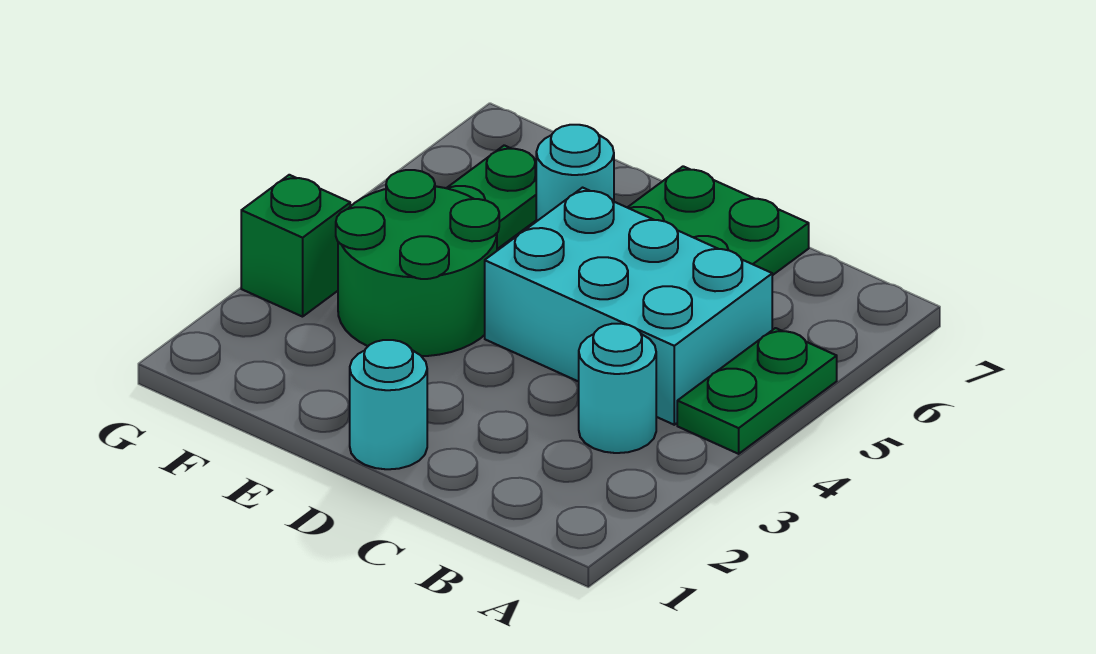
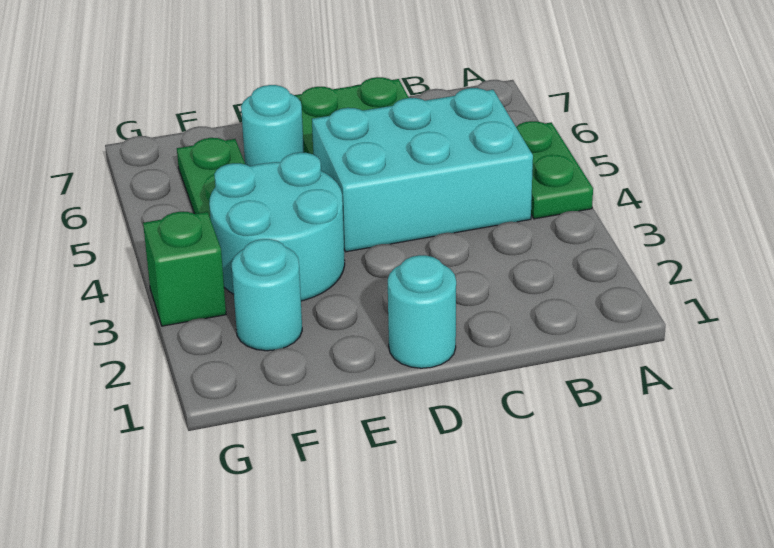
cyan 1x1 round brick [579,324,656,453] -> cyan 1x1 round brick moved to [231,239,302,351]
green 2x2 round brick [336,170,499,356] -> cyan 2x2 round brick [209,152,345,301]

